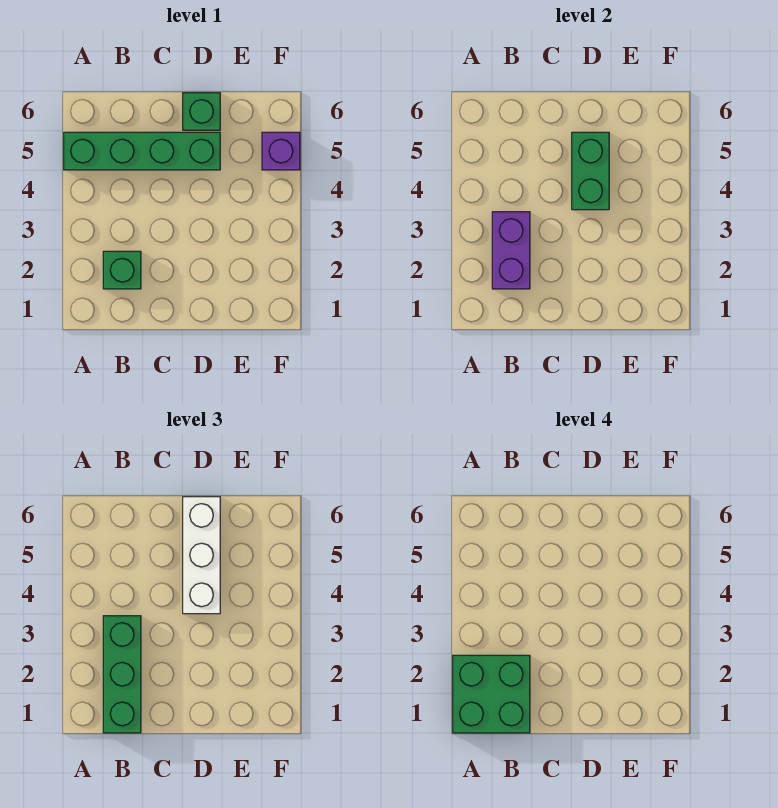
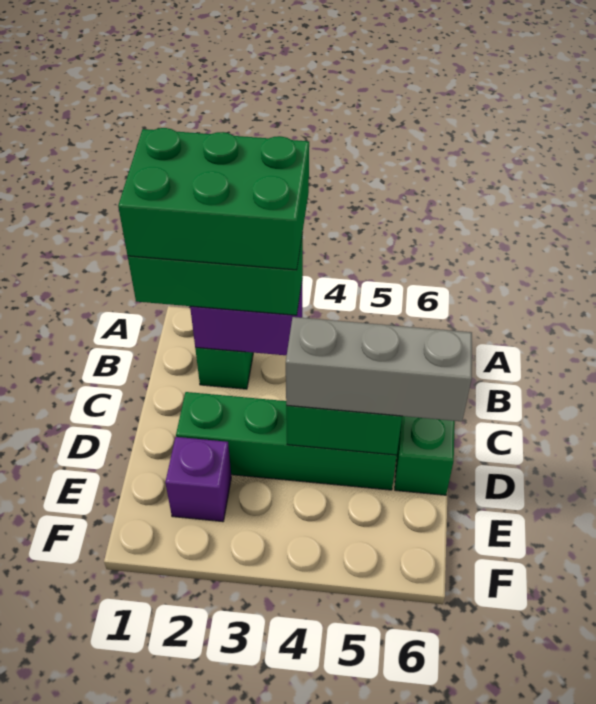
green 2x2 brick [453,655,530,733] -> green 2x3 brick [118,128,309,270]
green 1x4 brick [64,132,220,170] -> green 1x4 brick turned to [176,392,397,490]
white 1x3 brick [183,497,220,614] -> grey 1x3 brick [286,317,472,421]
purple 1x1 brick [262,132,300,170] -> purple 1x1 brick moved to [165,437,231,522]

